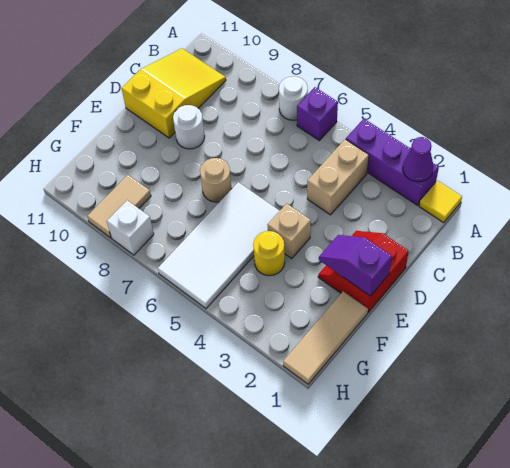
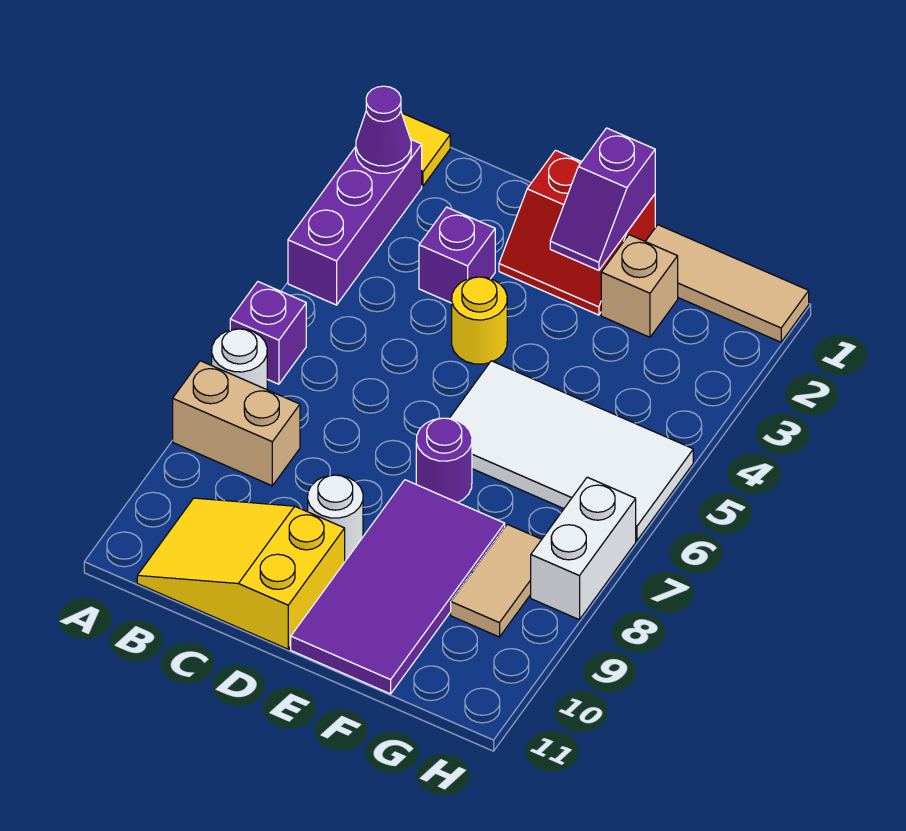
tan 1x2 brick [307,139,369,215] -> tan 1x2 brick moved to [173,361,300,486]
none -> purple 1x1 brick [419,207,495,303]
tan 1x1 brick [268,203,311,258] -> tan 1x1 brick moved to [601,235,678,337]
tan 1x1 round brick [200,158,232,202] -> purple 1x1 round brick [416,418,472,503]
none -> purple 2x4 tile [291,480,505,694]
yellow 1x1 round brick [253,231,285,276] -> yellow 1x1 round brick moved to [452,277,507,364]
tan 1x2 tile [87,175,151,238] -> tan 1x2 tile turned to [451,524,542,637]
white 1x1 brick [107,200,154,255] -> white 1x2 brick [531,477,636,620]

